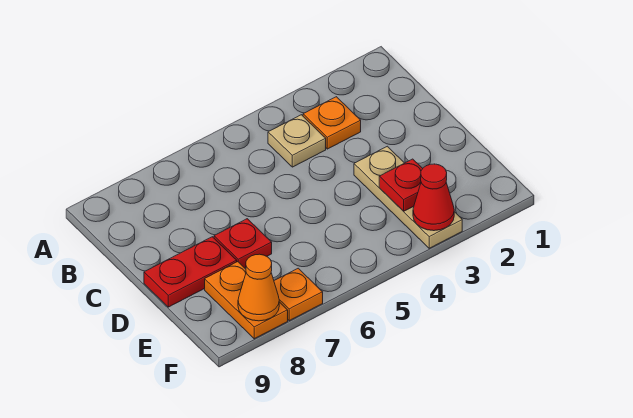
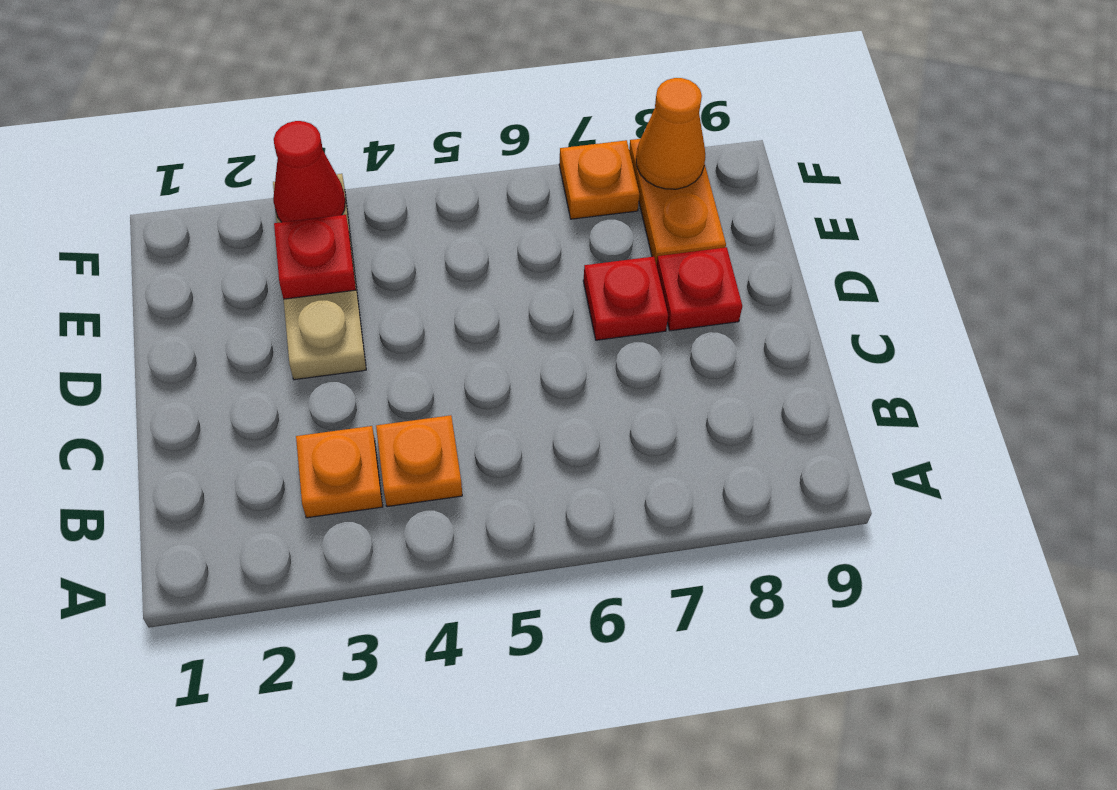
tan 1x1 plate [268,115,326,167] -> orange 1x1 plate [376,415,462,507]
red 1x2 plate [144,237,237,307] -> red 1x1 plate [656,247,742,331]

